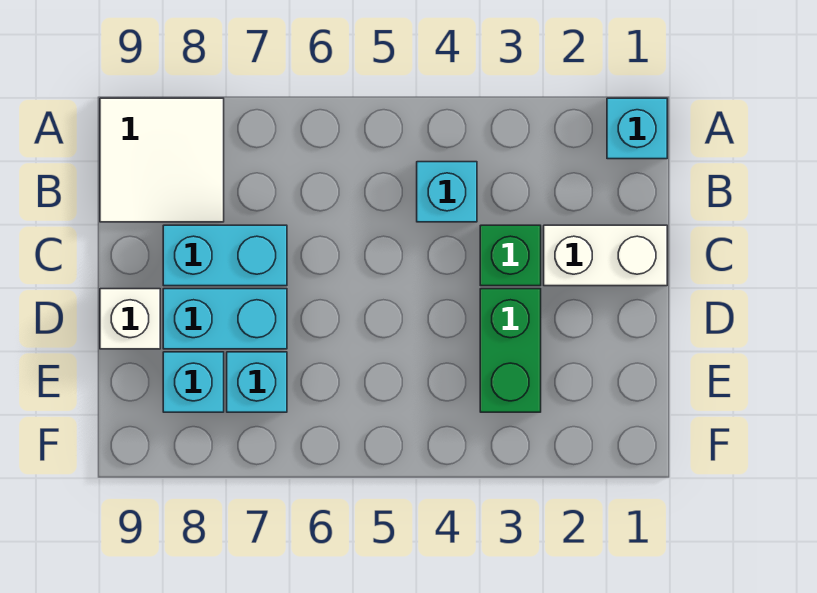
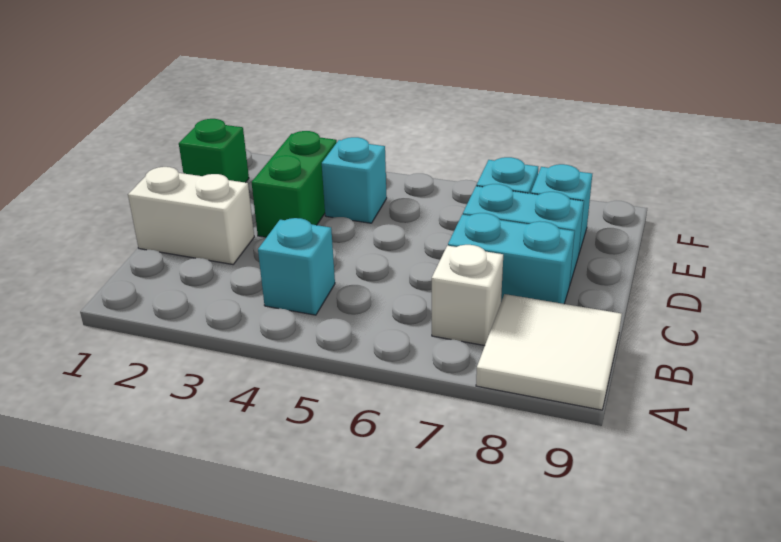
cyan 1x1 brick [607,98,667,159] -> cyan 1x1 brick moved to [322,137,387,223]
green 1x1 brick [480,225,541,286] -> green 1x1 brick moved to [179,119,249,183]
white 1x1 brick [100,289,160,349] -> white 1x1 brick moved to [432,245,503,346]

